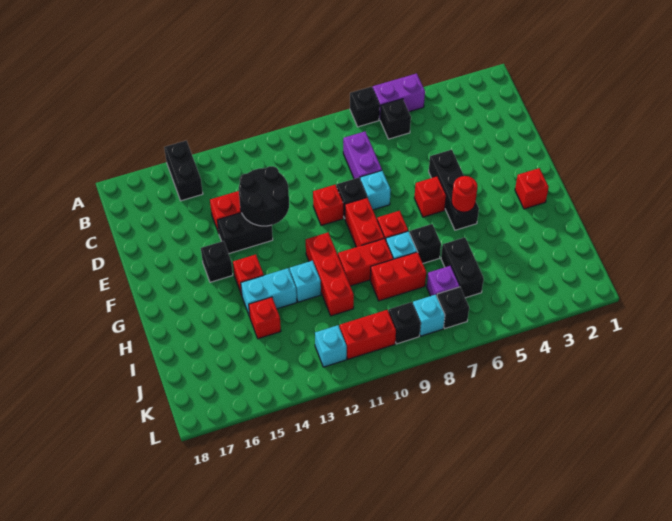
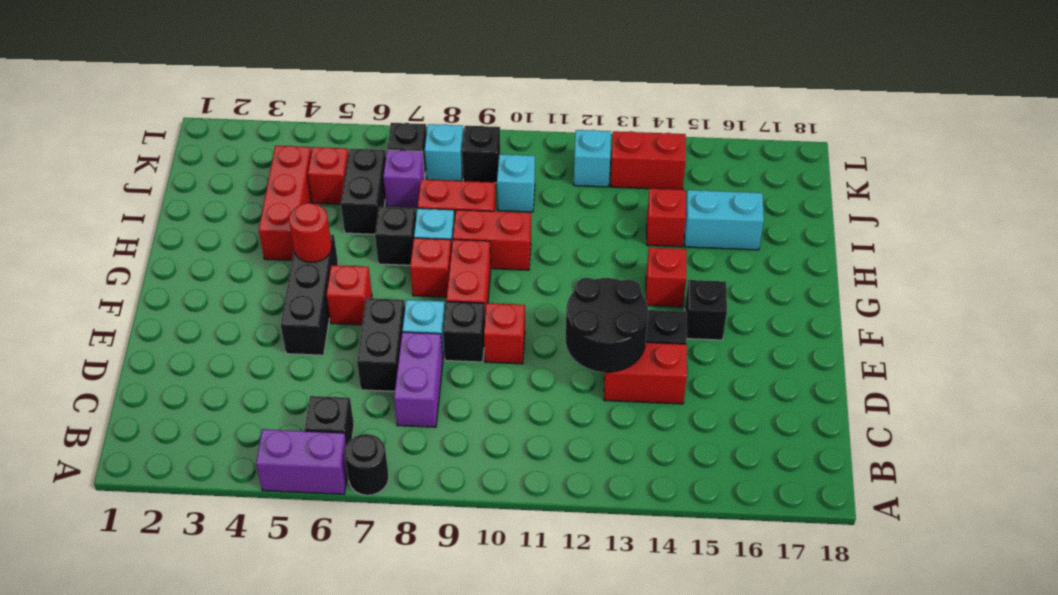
black 1x1 brick [350,87,380,127] -> black 1x1 round brick [345,434,389,495]
black 1x2 brick [164,141,203,201] -> black 1x2 brick moved to [357,298,405,391]
red 1x1 brick [515,168,549,209] -> red 1x1 brick moved to [308,147,349,204]
red 1x3 brick [306,233,354,316] -> red 1x3 brick moved to [259,146,311,261]
cyan 1x1 brick [290,261,321,302] -> cyan 1x1 brick moved to [497,154,535,212]
cyan 1x2 brick [241,268,297,317] -> cyan 1x2 brick moved to [684,190,764,250]
red 1x2 brick [340,310,396,359] -> red 1x2 brick moved to [610,131,686,190]

